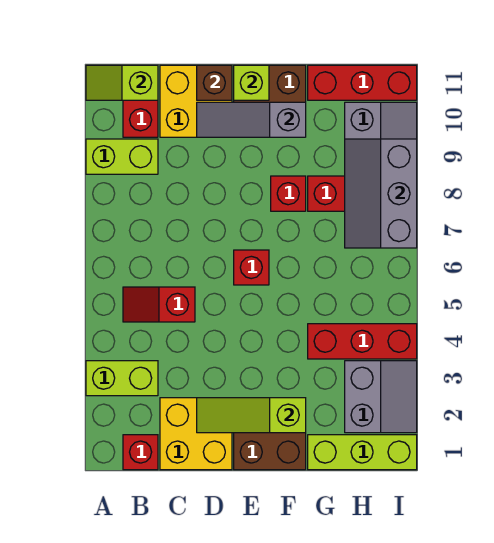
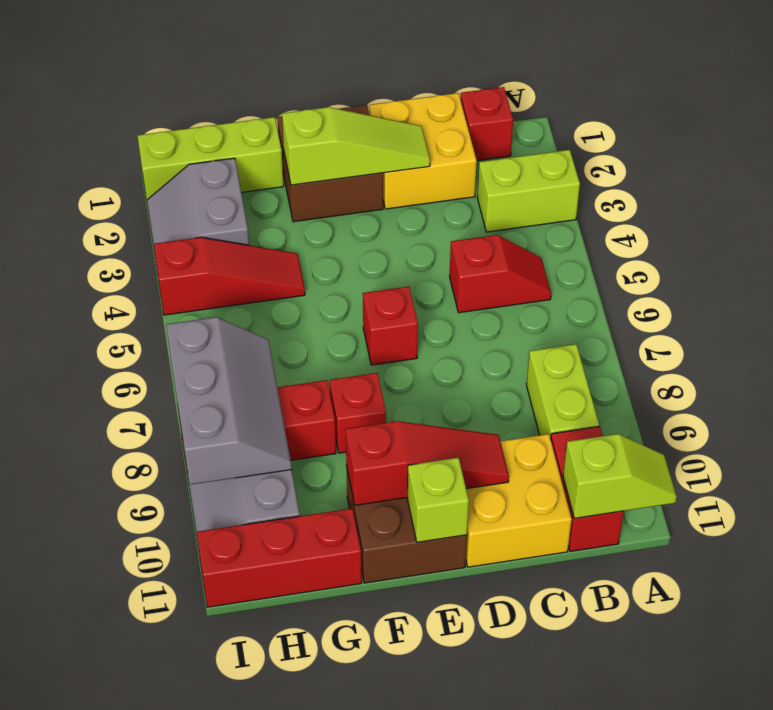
lime 1x2 brick [86,139,158,174] -> lime 1x2 brick turned to [527,344,599,439]
grey 1x3 slope [197,102,306,137] -> red 1x3 slope [345,421,509,505]
brown 1x1 brick [197,65,232,100] -> none
red 1x3 brick [308,324,417,359] -> red 1x3 slope [154,237,305,315]

